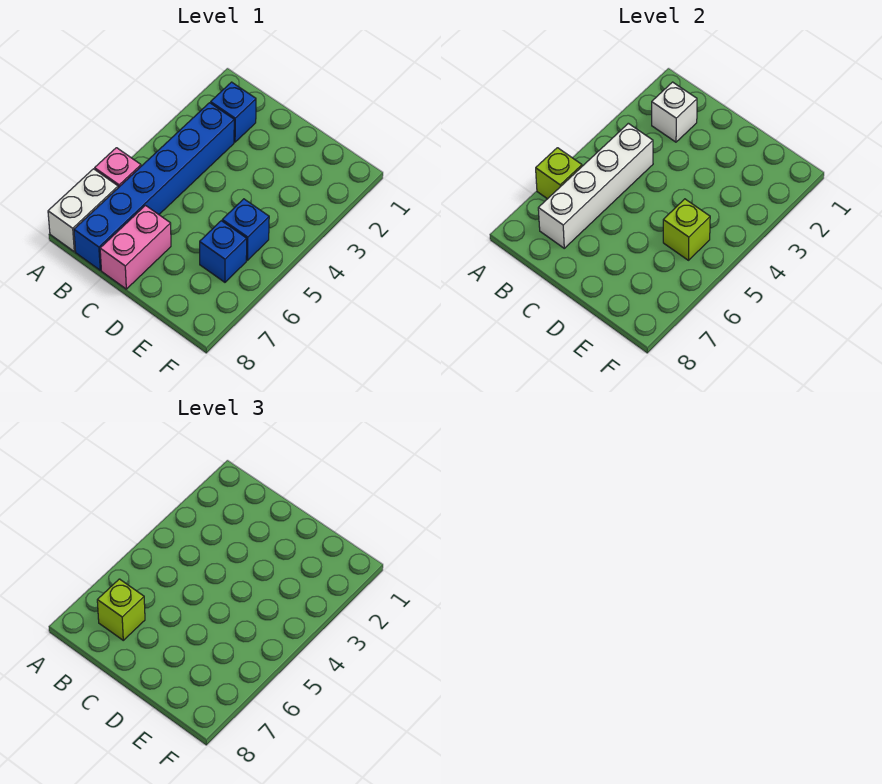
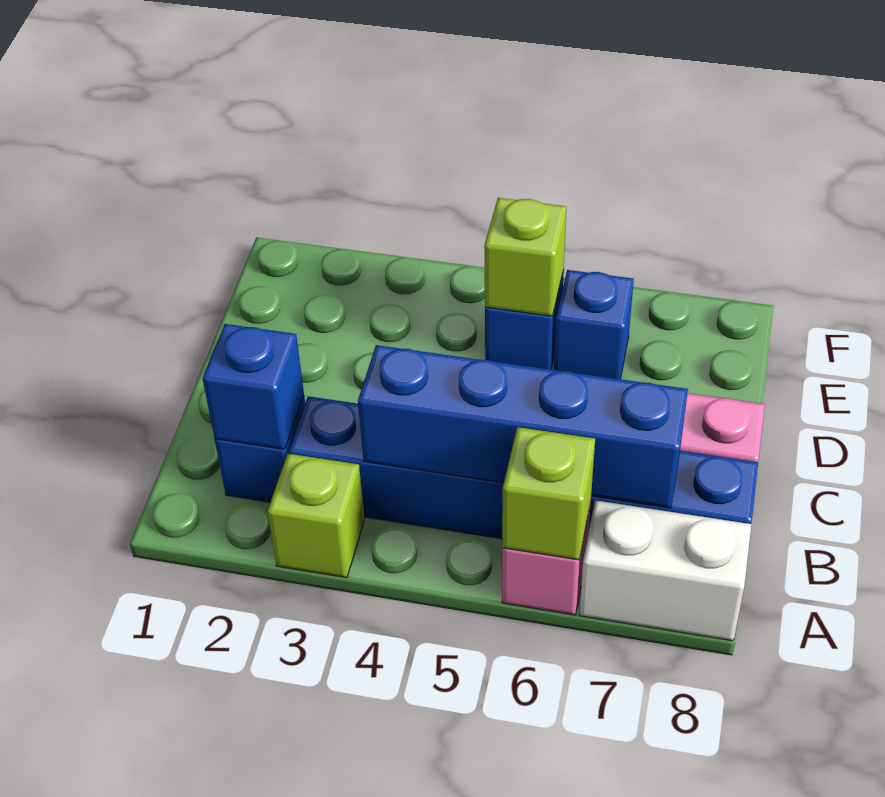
white 1x1 brick [652,82,697,142] -> blue 1x1 brick [203,324,304,449]
white 1x4 brick [538,123,653,248] -> blue 1x4 brick [358,345,688,508]
lime 1x1 brick [97,579,145,640] -> lime 1x1 brick moved to [267,454,365,578]

